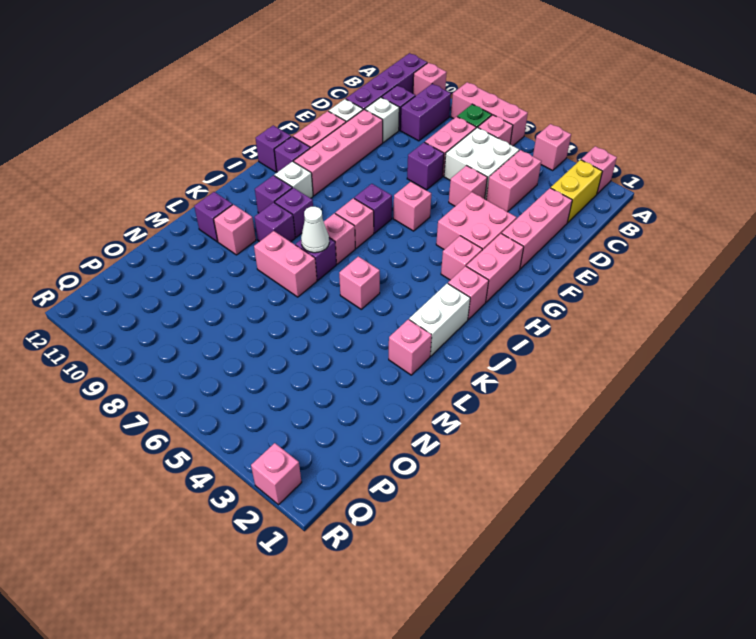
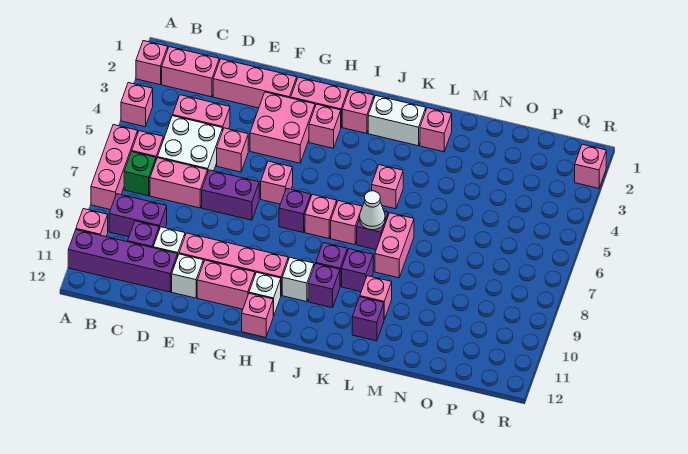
yellow 1x2 brick [551,160,602,223] -> pink 1x2 brick [162,47,219,97]
purple 1x1 brick [407,142,444,190] -> purple 1x2 brick [202,170,259,220]
purple 1x1 brick [274,137,310,172] -> white 1x1 brick [249,272,281,316]
purple 1x1 brick [256,125,291,172] -> pink 1x1 brick [242,293,273,337]

